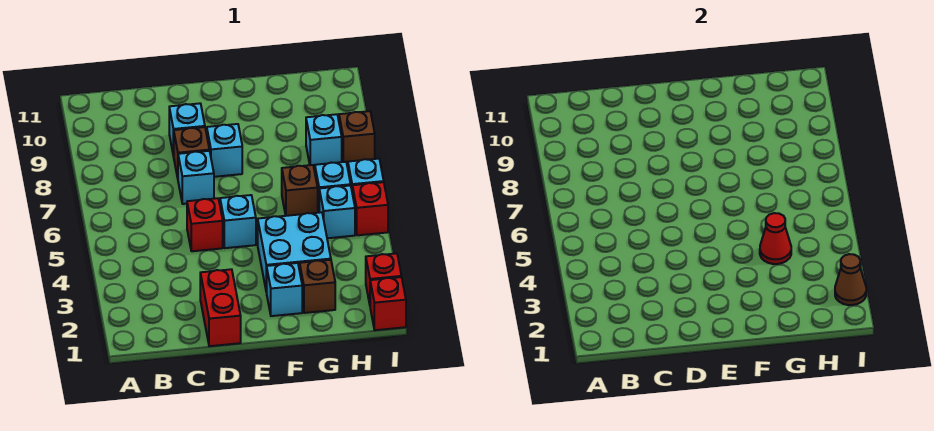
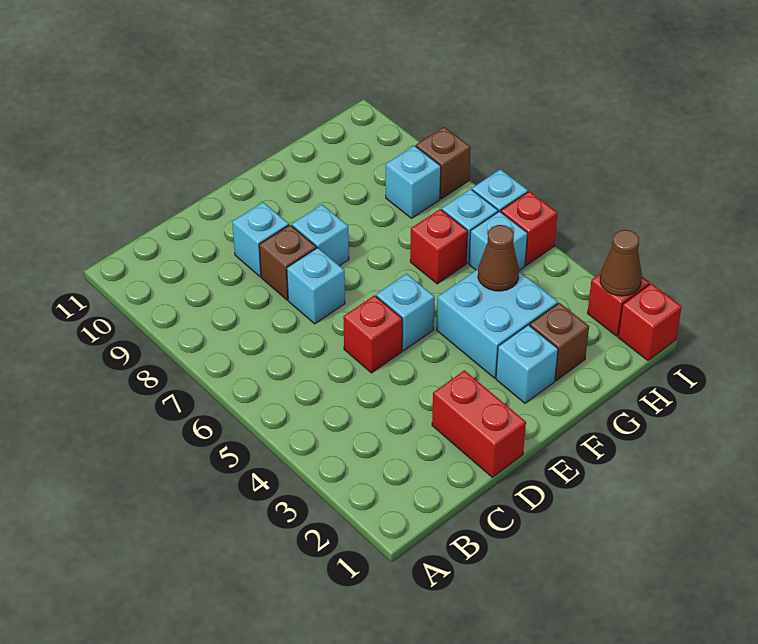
red 1x1 cone [760,213,791,264] -> brown 1x1 cone [478,225,519,291]
brown 1x1 brick [282,165,318,216] -> red 1x1 brick [410,209,468,284]

